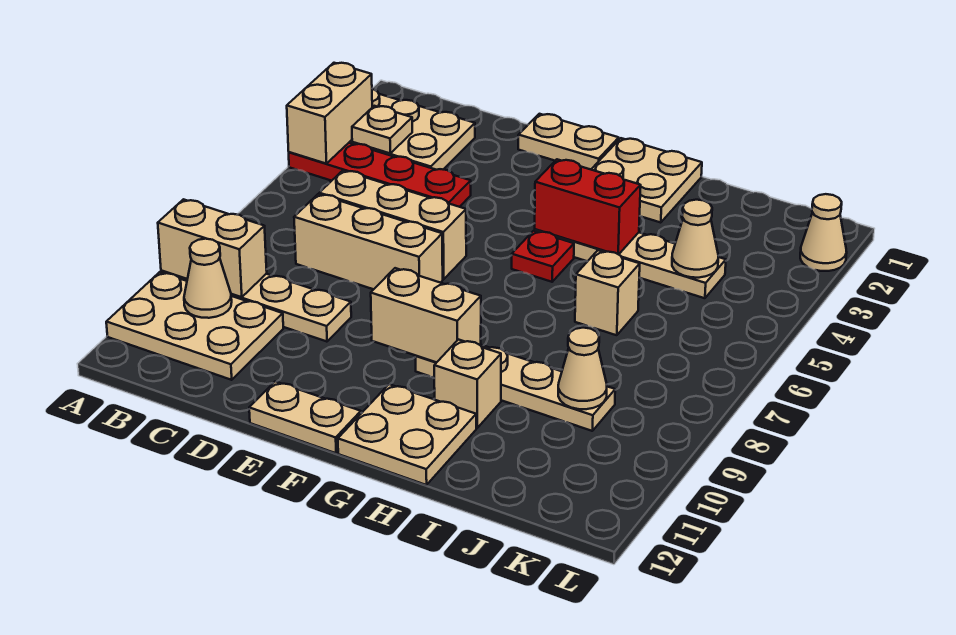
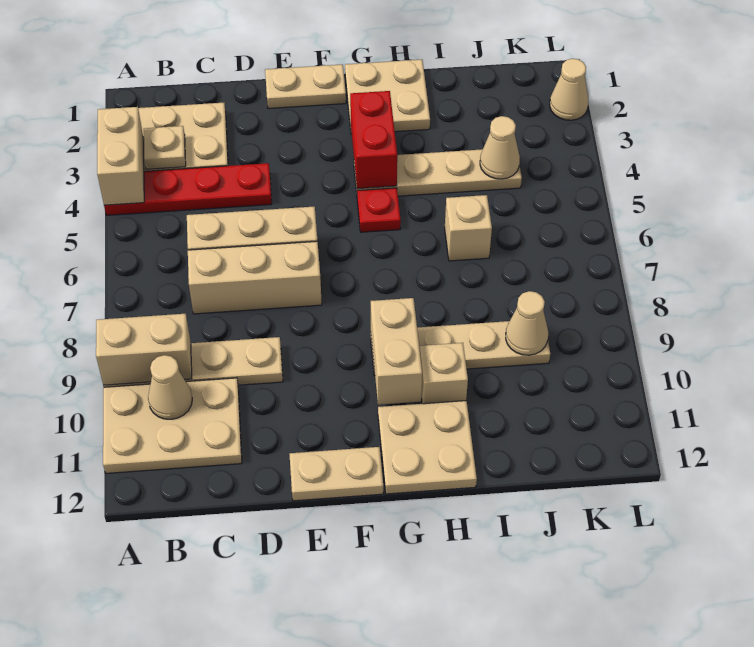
tan 1x2 brick [371,268,481,362] -> tan 1x2 brick turned to [371,298,422,405]
red 1x2 brick [535,159,641,254] -> red 1x2 brick turned to [350,91,397,189]

